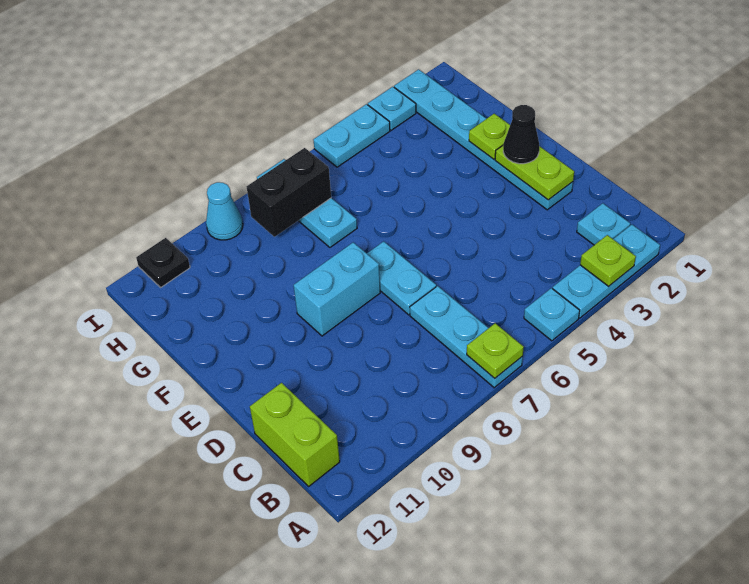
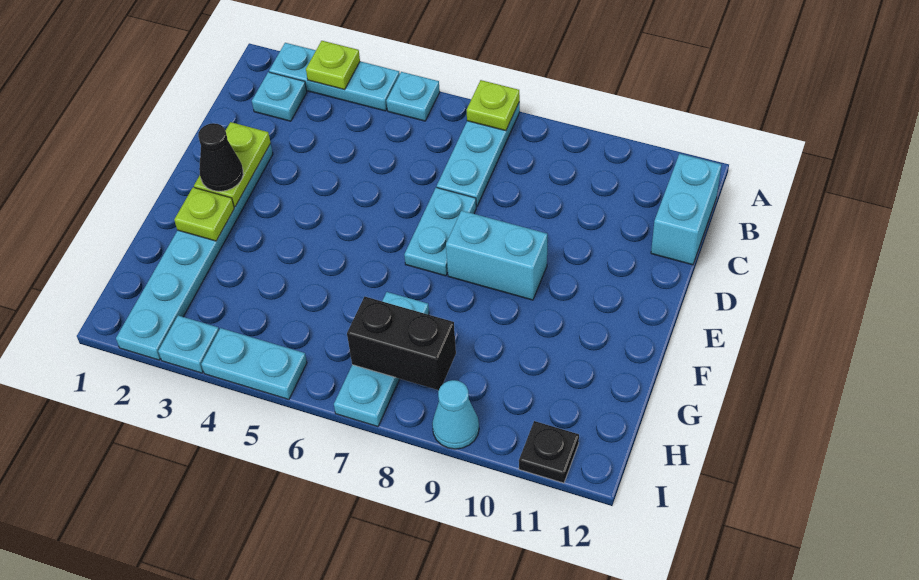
lime 1x2 brick [250,383,340,486] -> cyan 1x2 brick [651,154,722,265]

